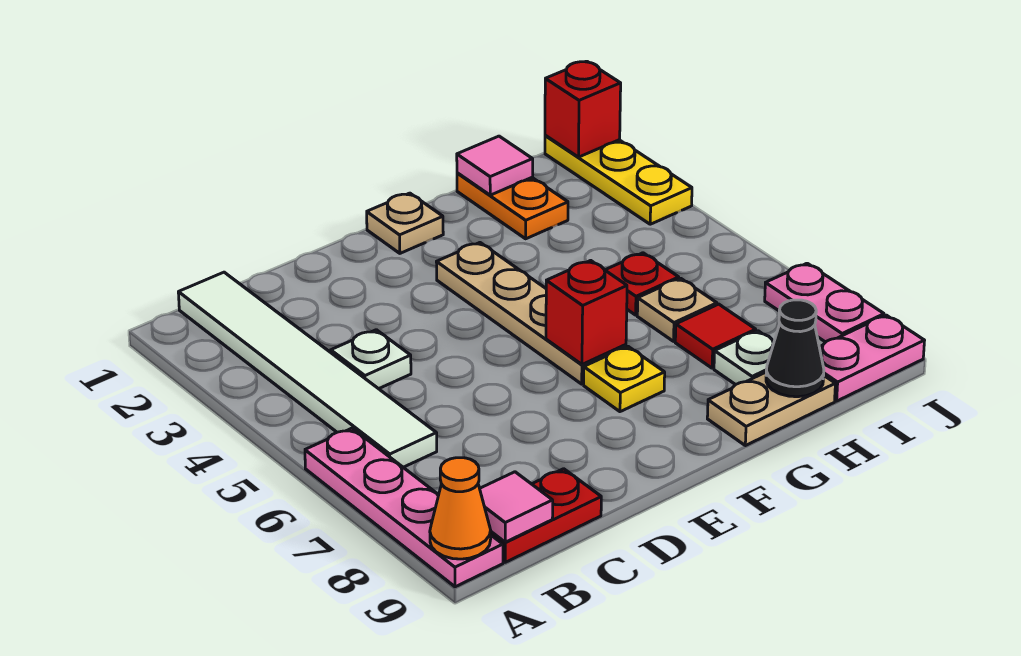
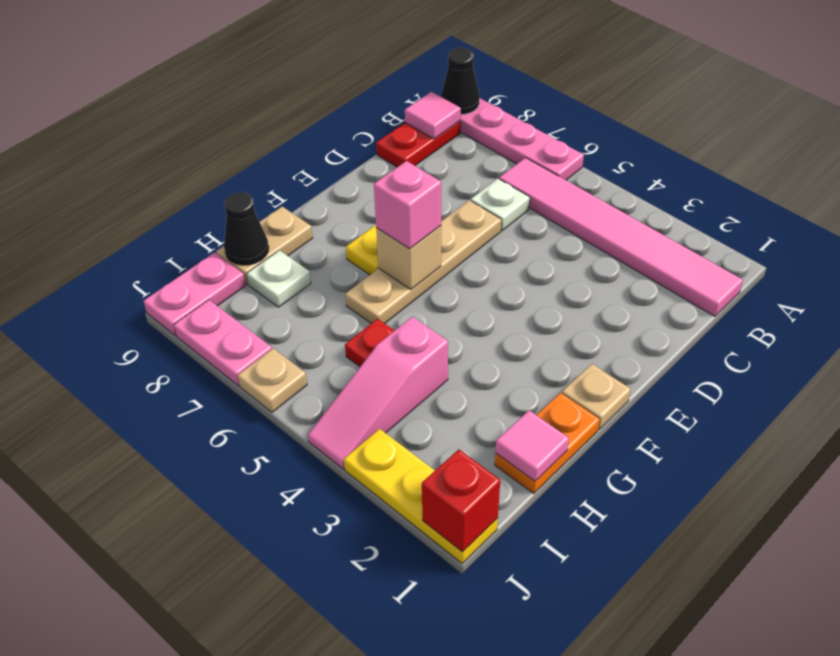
orange 1x1 cone [430,458,491,559] -> black 1x1 cone [441,48,479,114]
white 1x6 tile [178,272,437,467] -> pink 1x6 tile [499,158,743,316]
white 1x1 plate [331,330,411,389] -> white 1x1 plate moved to [471,179,530,231]
tan 1x4 plate [437,243,626,384] -> tan 1x4 plate turned to [345,200,501,323]
red 1x1 brick [546,260,627,364] -> tan 1x1 brick [376,226,441,289]
none -> pink 1x1 brick [374,161,441,249]
orange 1x2 plate [457,173,568,239] -> orange 1x2 plate turned to [495,393,600,494]
none -> pink 1x3 slope [308,317,448,469]
tan 1x1 plate [637,278,717,341] -> tan 1x1 plate moved to [238,348,307,412]
red 1x1 tile [675,304,756,368] -> none

